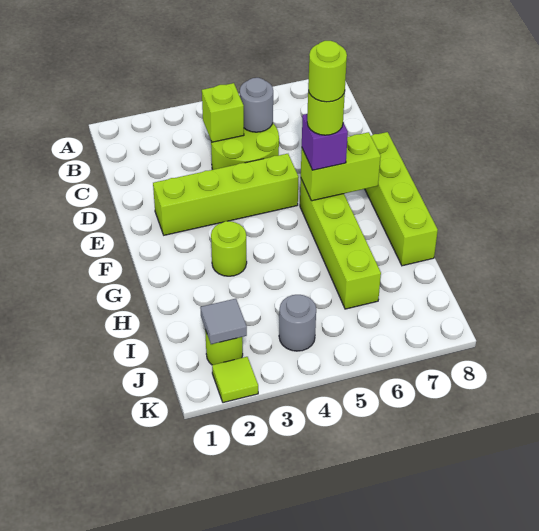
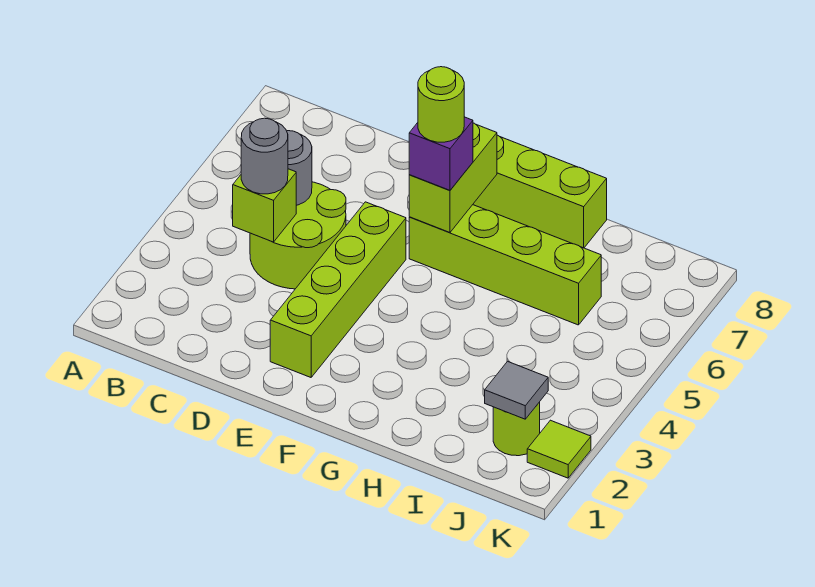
lime 1x1 round brick [308,41,347,102] -> none
lime 1x1 round brick [211,221,247,276] -> none
grey 1x1 round brick [279,295,316,351] -> grey 1x1 round brick moved to [241,118,288,194]

